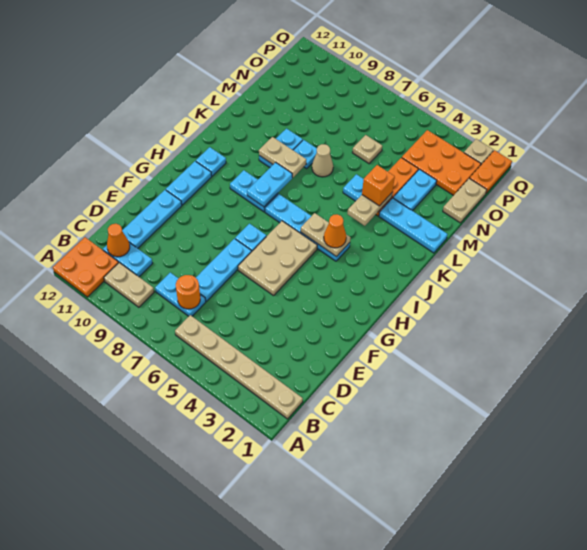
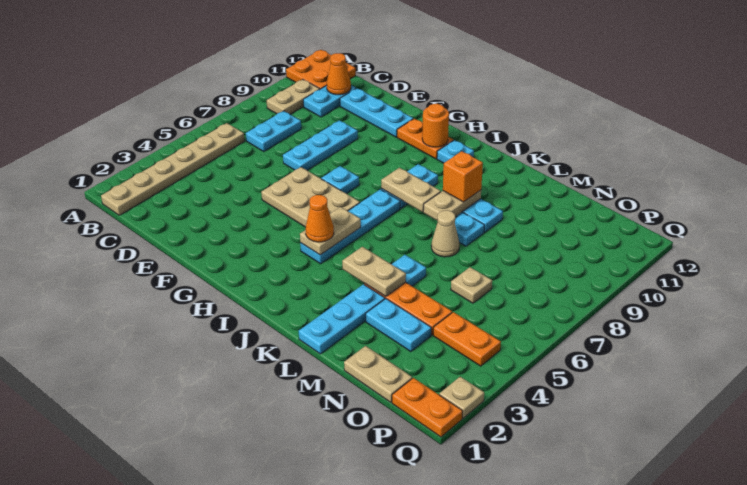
orange 1x1 round brick [176,275,200,309] -> orange 1x1 round brick moved to [422,104,449,147]
cyan 1x3 plate [196,239,252,301] -> cyan 1x3 plate turned to [283,120,358,170]
cyan 1x2 plate [166,161,212,205] -> orange 1x2 plate [397,119,453,159]
cyan 1x2 plate [247,162,292,207] -> tan 1x2 plate [381,168,441,212]
orange 1x1 brick [362,165,395,206] -> orange 1x1 brick moved to [443,151,483,202]
orange 2x3 plate [402,130,481,196] -> orange 1x2 plate [433,312,501,366]

